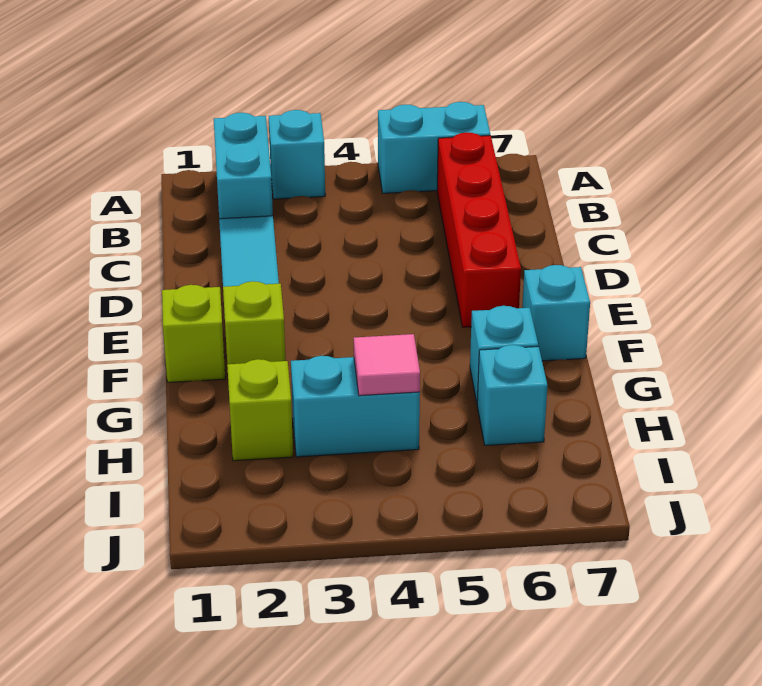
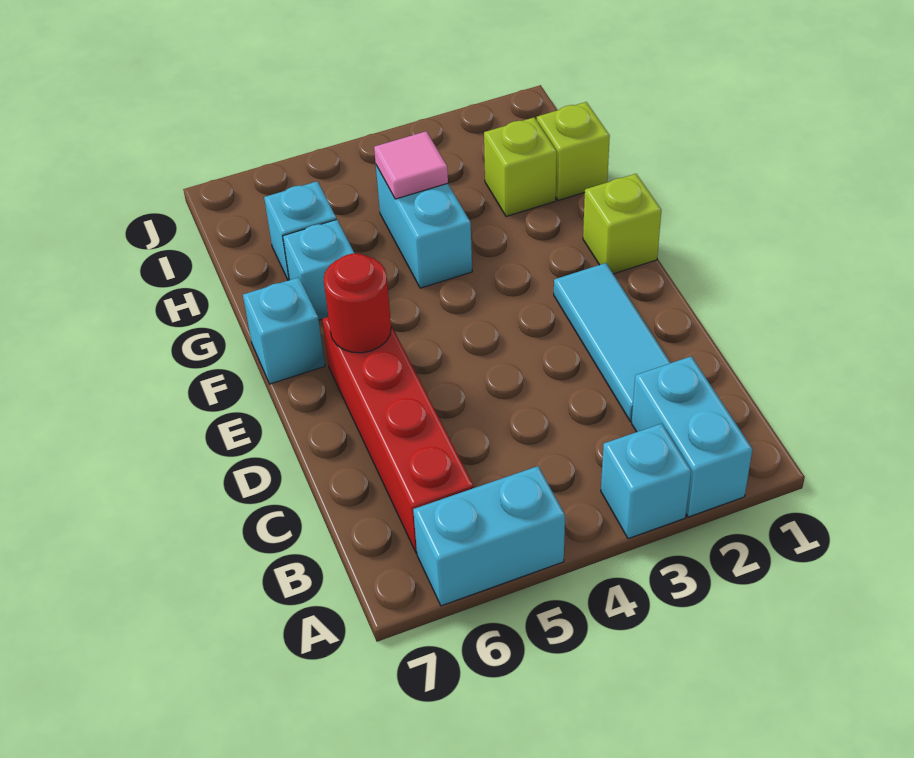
none -> red 1x1 round brick [324,253,391,353]
lime 1x1 brick [223,281,285,364] -> lime 1x1 brick moved to [537,102,610,200]
cyan 1x2 brick [291,356,420,457] -> cyan 1x2 brick turned to [376,165,472,288]

